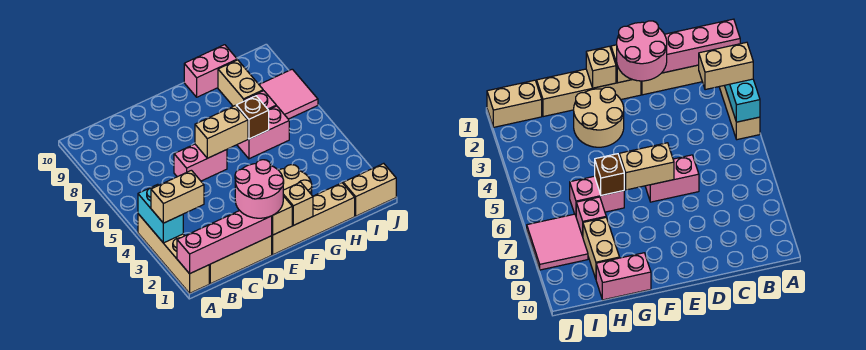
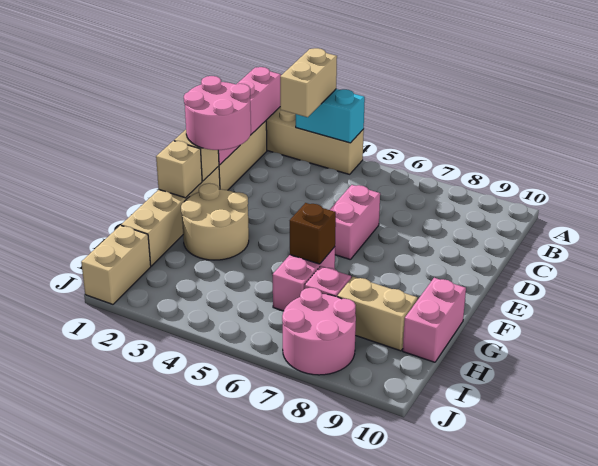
tan 1x2 brick [195,105,248,158] -> none
pink 2x2 tile [259,69,318,119] -> pink 2x2 round brick [282,288,356,375]

